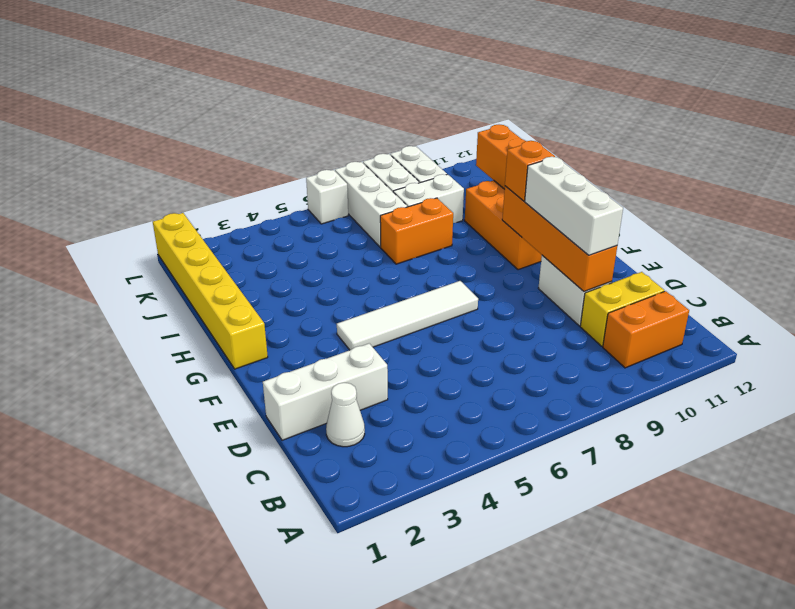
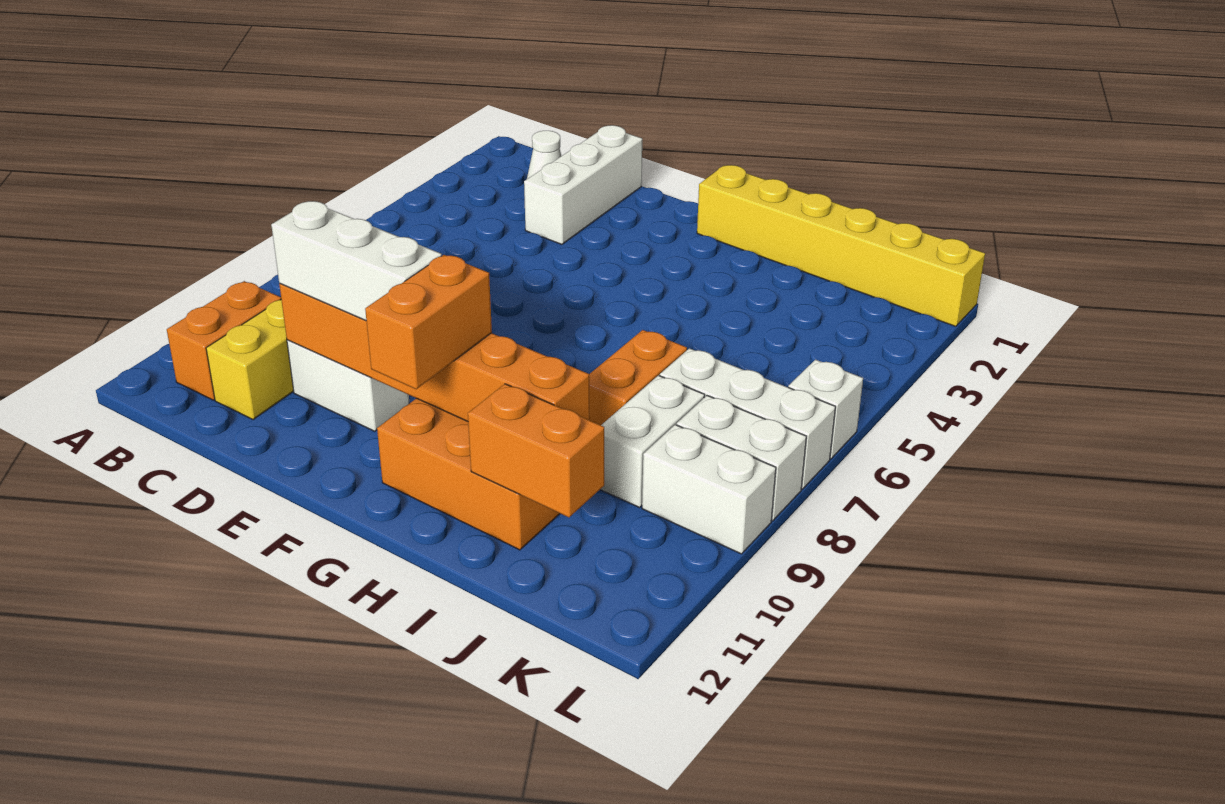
orange 1x4 brick [502,186,617,292] -> orange 1x6 brick [279,284,589,421]
white 1x4 tile [337,281,478,350] -> none
orange 1x1 brick [505,141,555,201] -> orange 1x2 brick [365,255,492,389]

